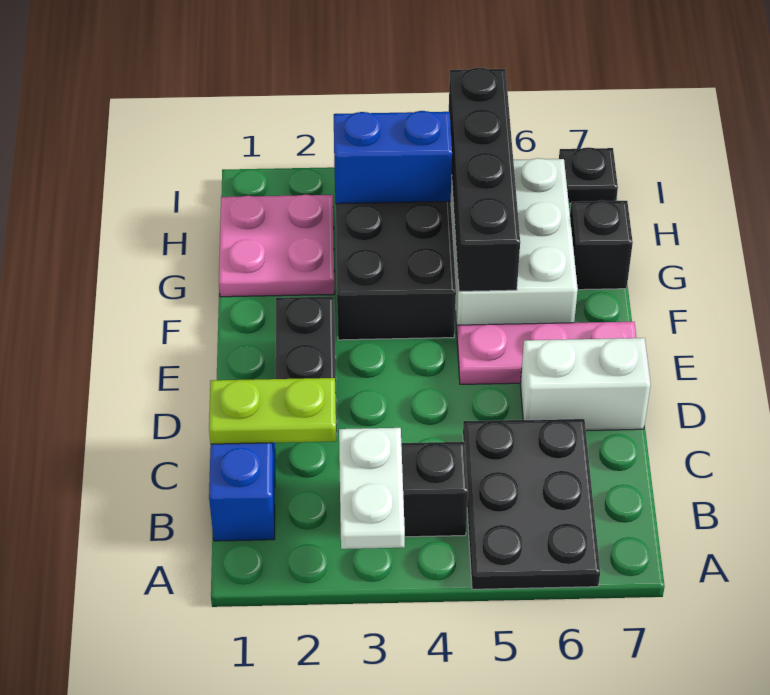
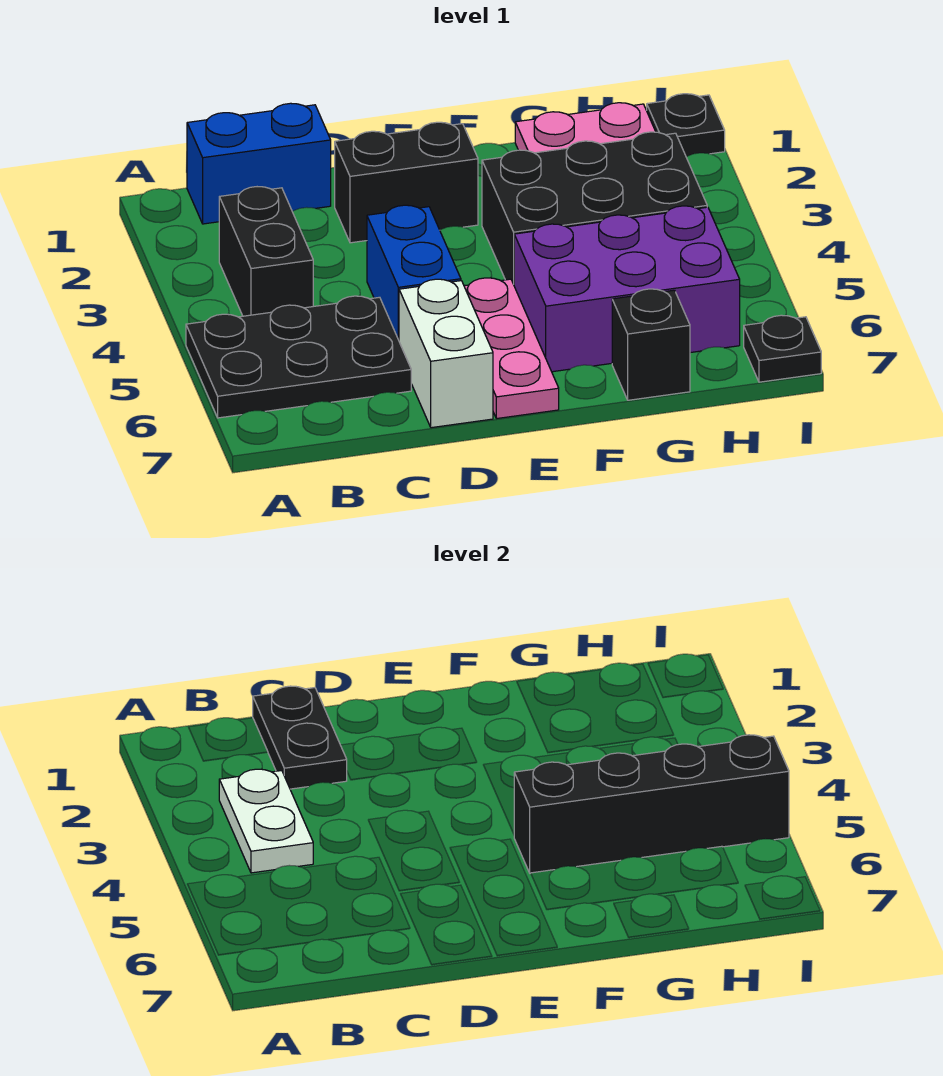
white 1x2 plate [339,428,405,549] -> white 1x2 plate turned to [219,769,313,873]
lime 1x2 plate [209,378,336,444] -> black 1x2 plate [253,686,347,789]
white 2x3 brick [451,158,578,332] -> purple 2x3 brick [514,206,740,372]
blue 1x2 brick [334,111,452,204] -> blue 1x2 brick moved to [367,205,461,340]
none -> black 1x1 plate [647,94,725,157]

